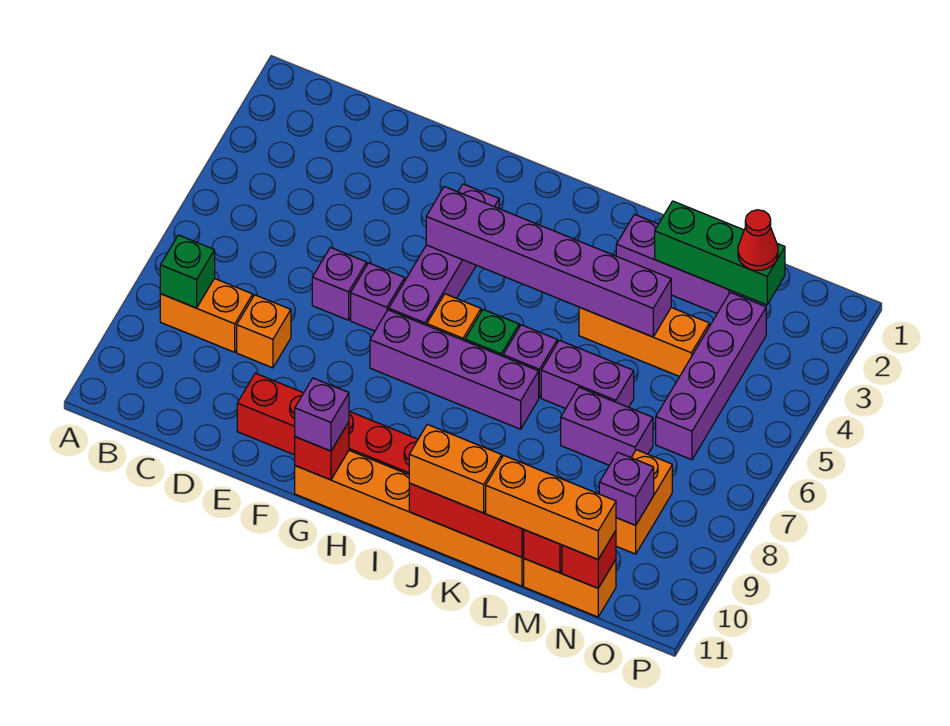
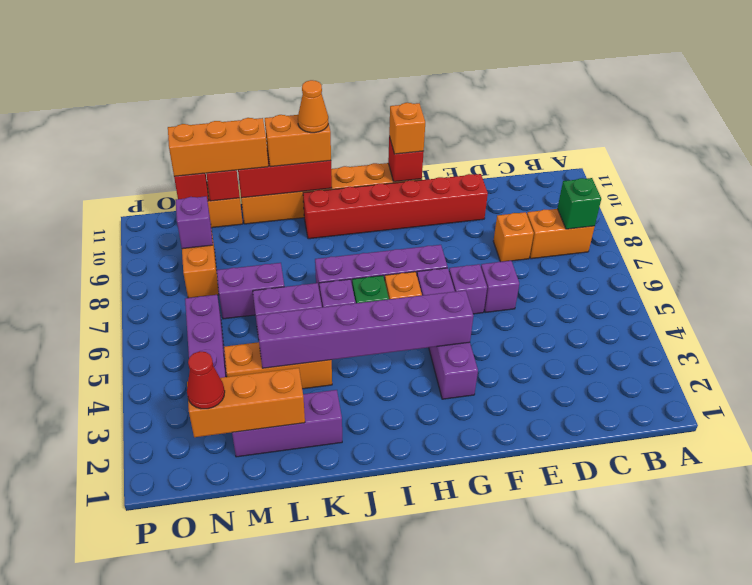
purple 1x1 brick [295,378,349,451] -> orange 1x1 brick [389,103,425,154]
none -> orange 1x1 cone [298,80,328,133]
green 1x3 brick [655,201,785,305] -> orange 1x3 brick [187,368,305,437]

